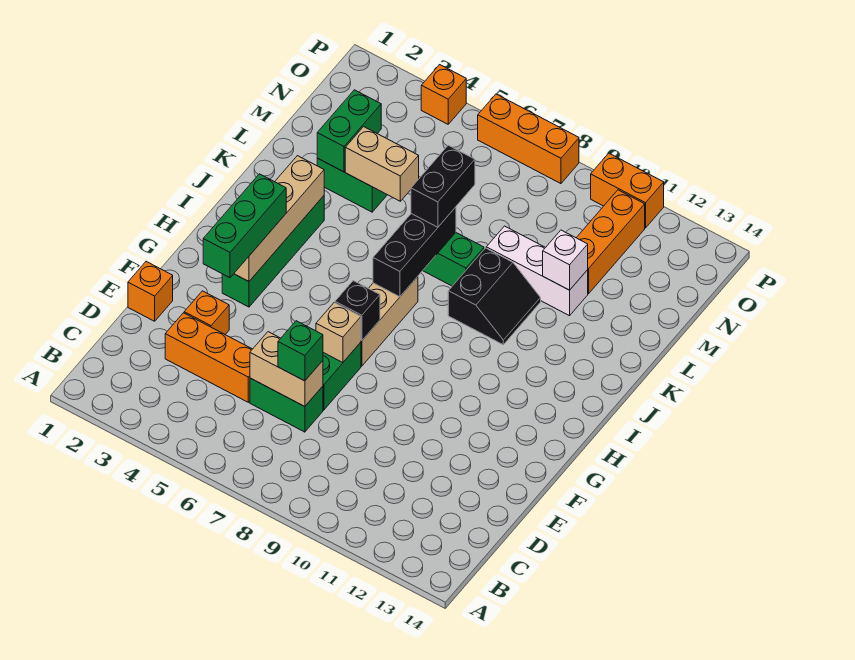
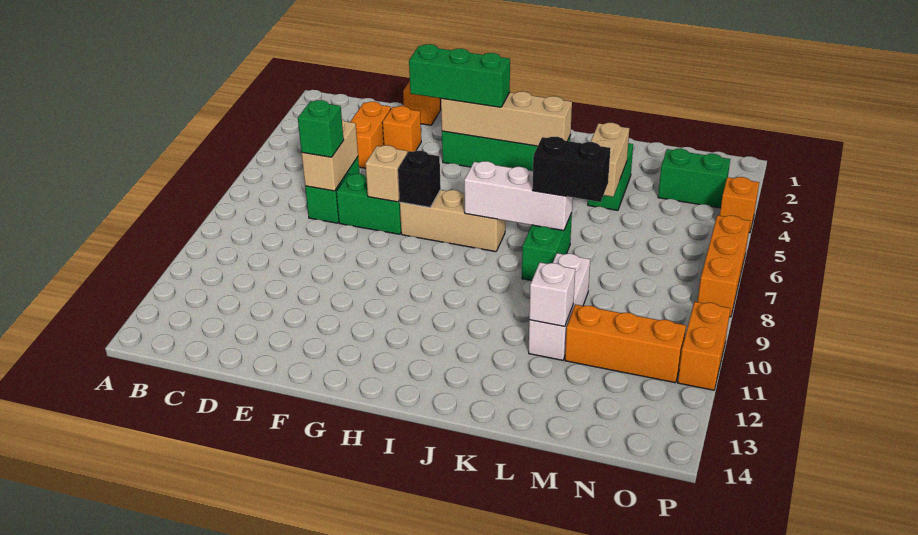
orange 1x3 brick [165,313,252,402] -> orange 1x2 brick [350,102,391,168]
black 1x3 brick [373,207,456,297] -> white 1x3 brick [464,161,573,231]
black 2x2 slope [448,248,541,345] -> none
green 1x2 brick [317,90,381,172] -> green 1x2 brick moved to [658,149,730,208]

